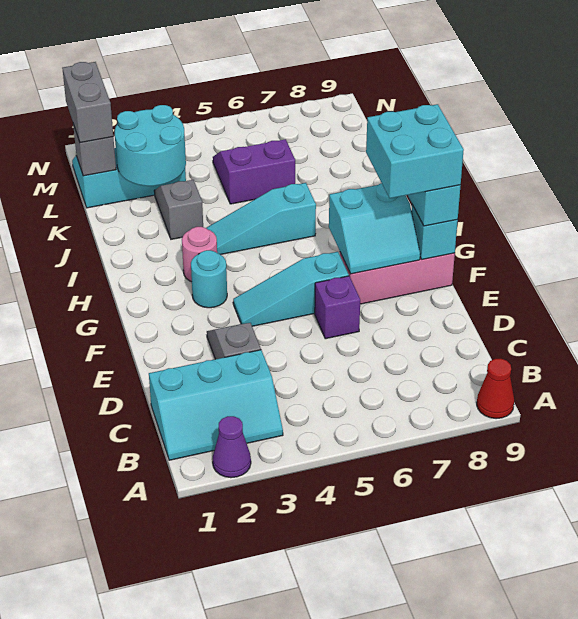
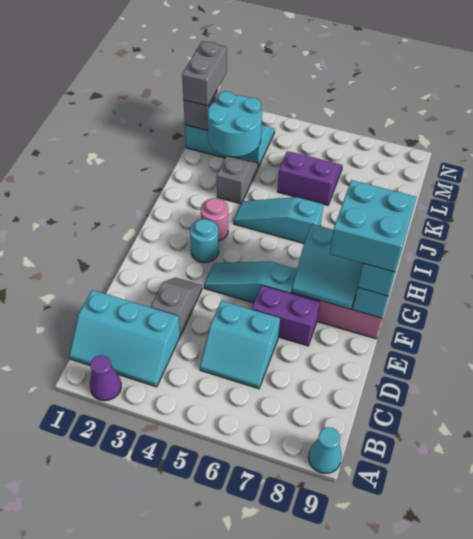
red 1x1 cone [477,359,514,419] -> cyan 1x1 cone [308,427,342,473]
none -> cyan 2x2 slope [200,301,280,389]
purple 1x1 brick [315,276,360,339] -> purple 1x2 brick [252,285,320,346]

